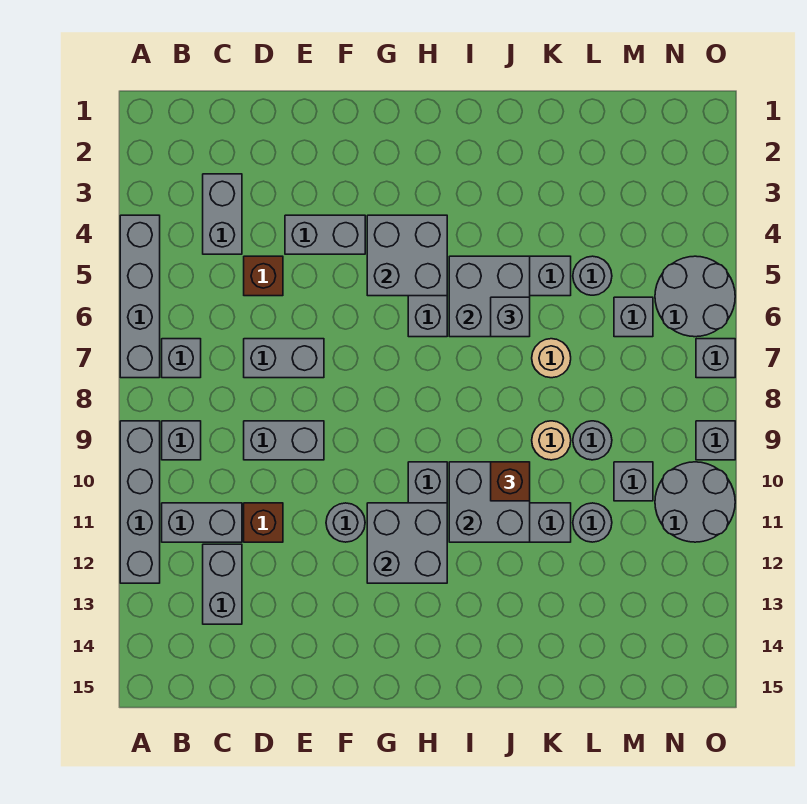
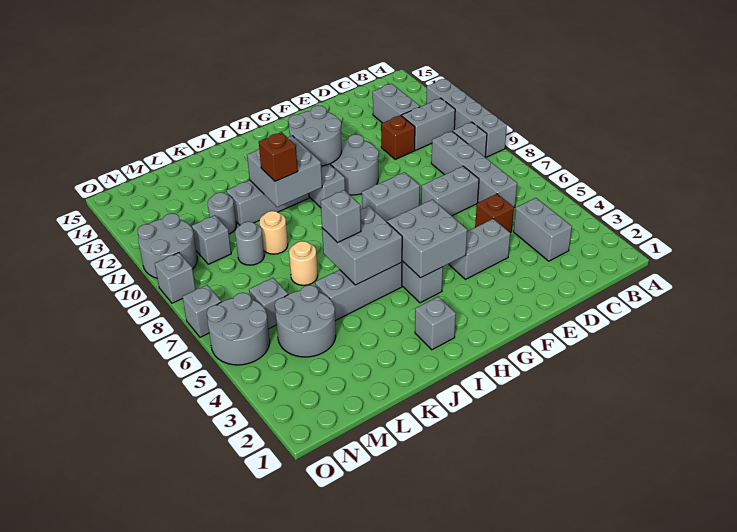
grey 1x4 brick [120,215,160,378] -> grey 1x4 brick moved to [431,131,517,208]
grey 1x1 brick [162,339,201,378] -> grey 1x1 brick moved to [415,297,456,350]
grey 1x2 brick [244,421,324,460] -> grey 1x2 brick moved to [362,172,420,222]
grey 1x1 round brick [326,503,365,542] -> grey 2x2 round brick [330,134,379,195]
grey 2x2 brick [367,503,447,583] -> grey 2x2 round brick [288,106,342,166]
grey 1x1 round brick [573,256,612,295] -> grey 2x2 round brick [275,285,336,357]

